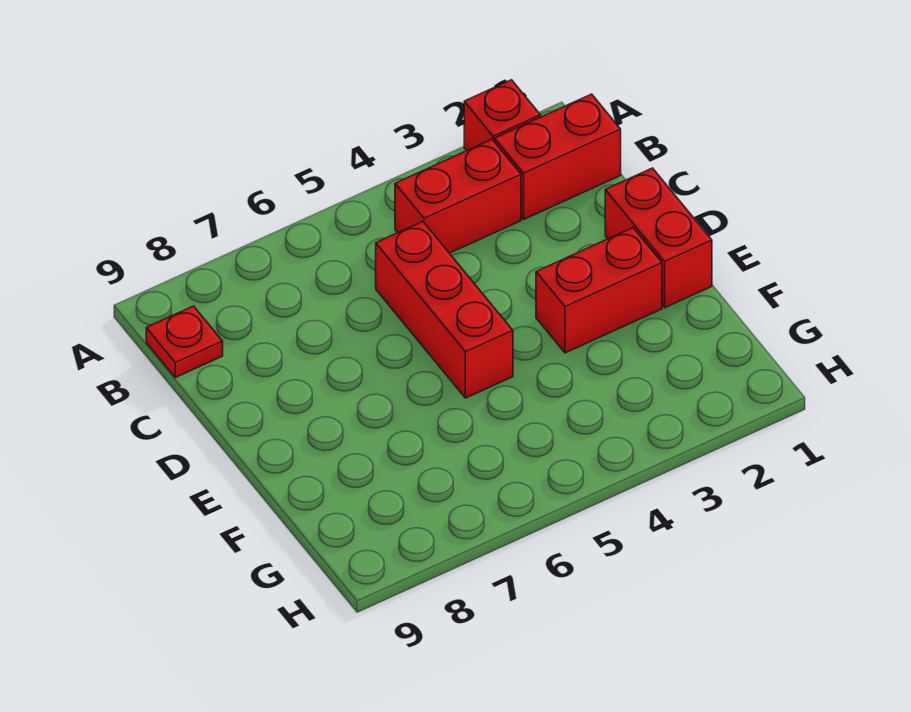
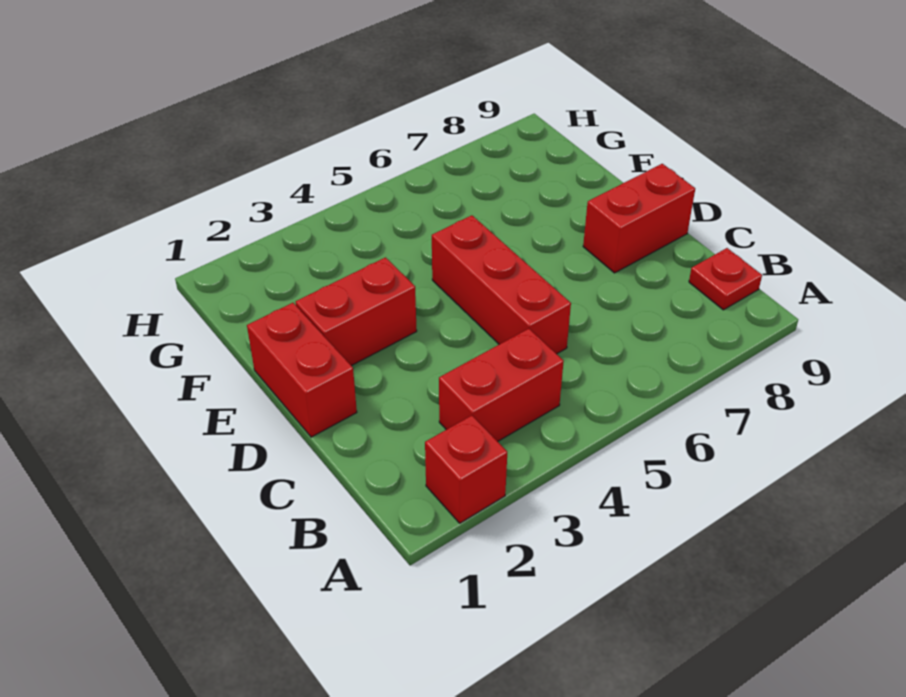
red 1x2 brick [495,94,621,219] -> red 1x2 brick moved to [583,164,695,273]

